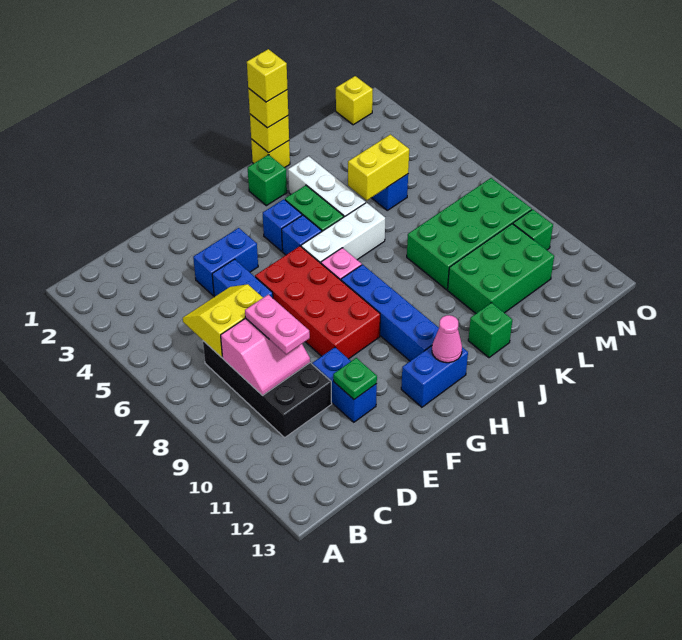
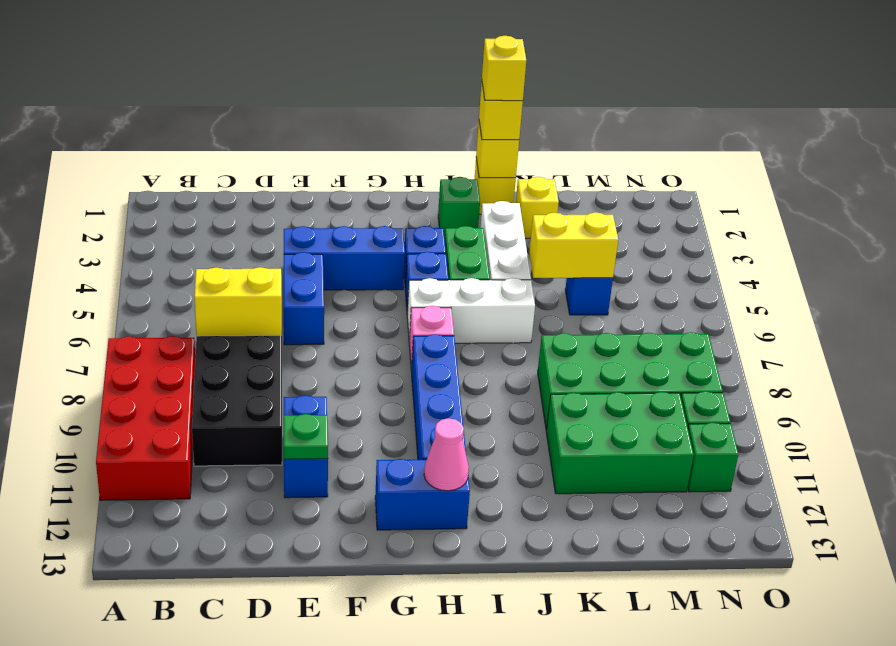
pink 2x2 slope [221,318,310,396] -> none
pink 1x2 plate [245,295,310,354] -> none
blue 1x2 brick [193,228,258,296] -> blue 1x3 brick [284,226,405,290]
red 2x4 brick [255,246,380,359] -> red 2x4 brick moved to [96,336,195,500]
green 1x1 brick [468,303,512,358] -> green 1x1 brick moved to [688,422,738,492]
yellow 1x1 brick [336,76,373,125] -> yellow 1x1 brick moved to [516,177,559,238]

